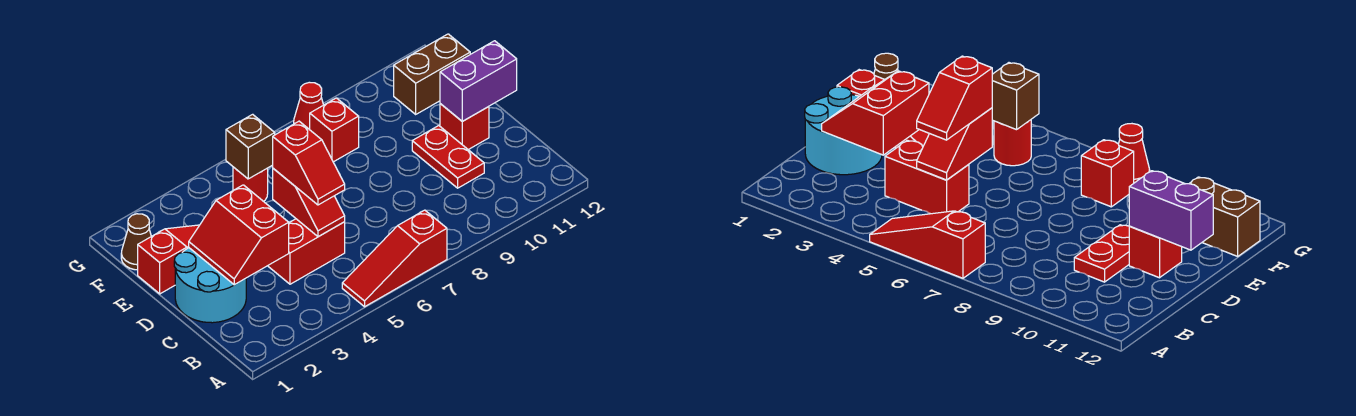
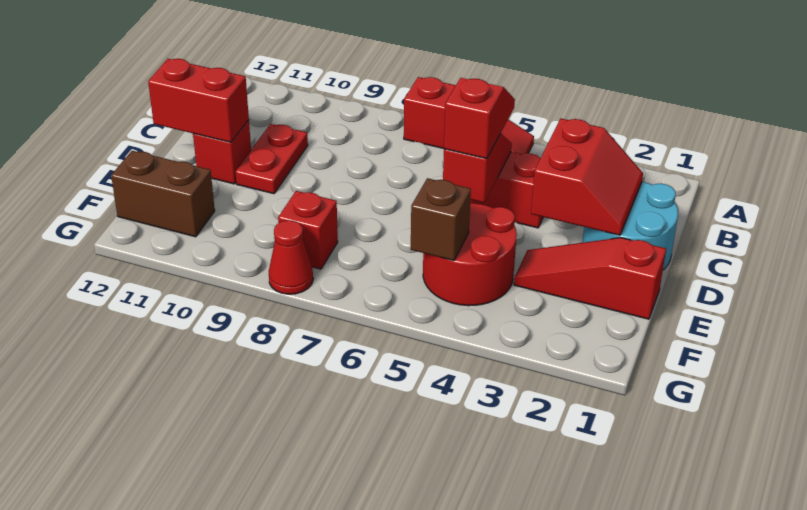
purple 1x2 brick [440,41,517,121] -> red 1x2 brick [148,59,249,142]
brown 1x1 cone [121,214,151,270] -> none
red 1x1 round brick [233,167,268,201] -> red 2x2 round brick [423,203,517,306]

